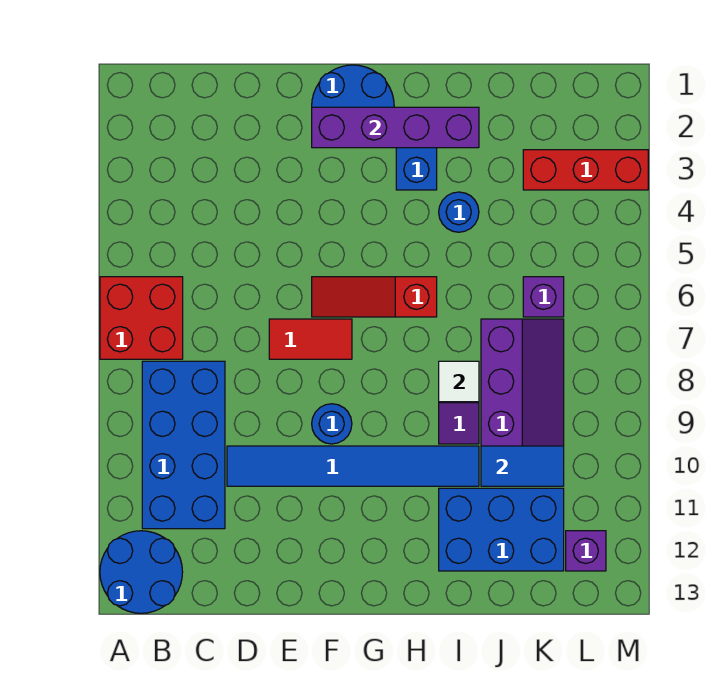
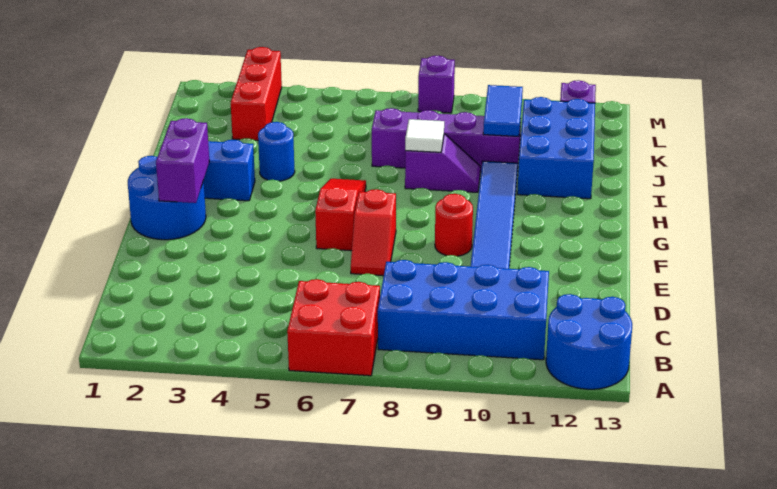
red 1x2 tile [269,319,352,359] -> red 1x2 slope [351,189,396,276]
purple 1x4 brick [312,107,479,148] -> purple 1x2 brick [156,118,209,203]
red 1x3 slope [312,277,437,317] -> red 1x3 slope turned to [315,179,366,251]
blue 1x1 round brick [312,404,352,444] -> red 1x1 round brick [435,194,473,256]
purple 1x1 brick [523,277,564,317] -> purple 1x1 brick moved to [418,56,455,113]

